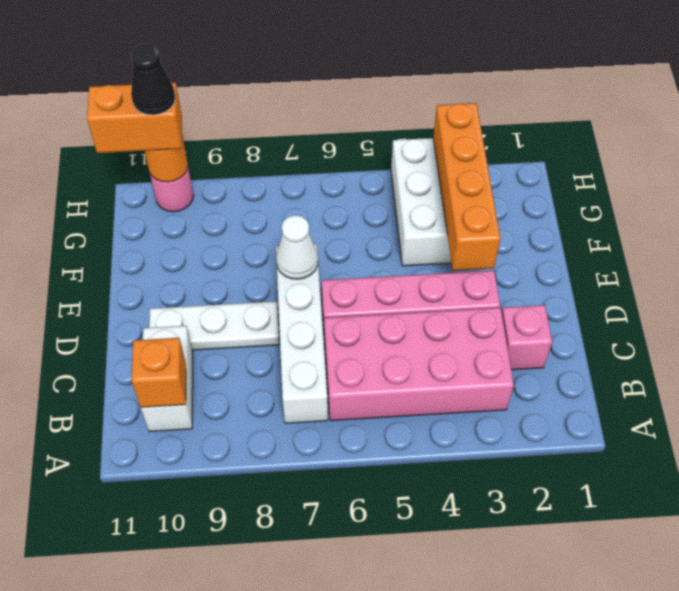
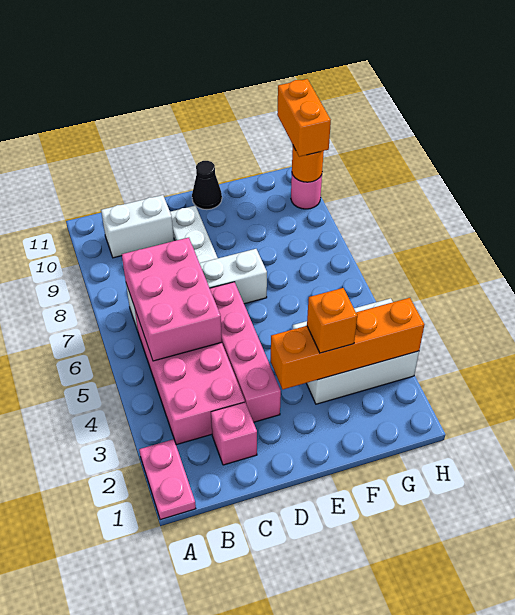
none -> pink 1x2 plate [139,439,196,520]
none -> pink 2x3 brick [122,238,222,361]
orange 1x1 brick [132,338,186,407] -> orange 1x1 brick moved to [307,288,357,353]
white 1x1 cone [276,215,318,279] -> none
black 1x1 cone [131,44,175,115] -> black 1x1 cone moved to [192,161,222,210]

